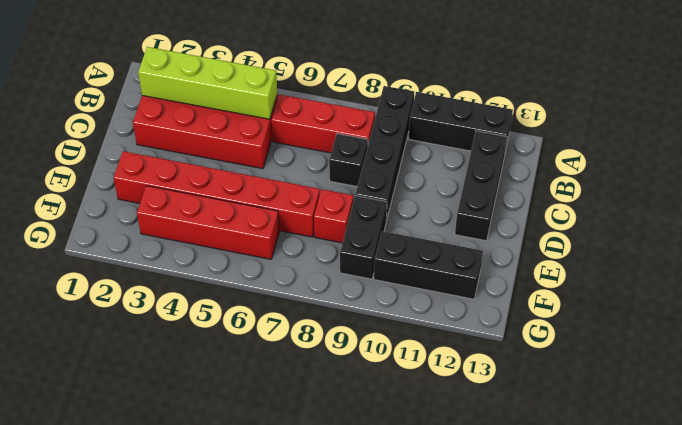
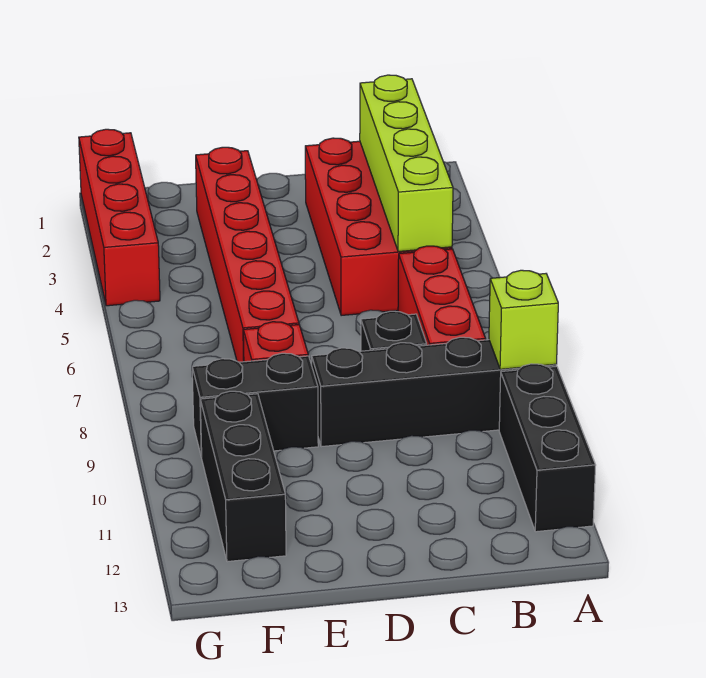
none -> lime 1x1 brick [489,270,558,369]
black 1x3 brick [455,131,507,241] -> none
red 1x4 brick [137,186,279,259] -> red 1x4 brick moved to [79,129,160,306]

